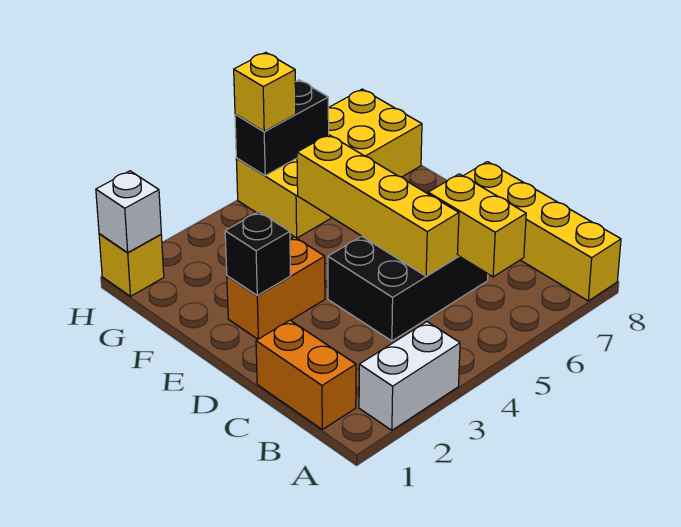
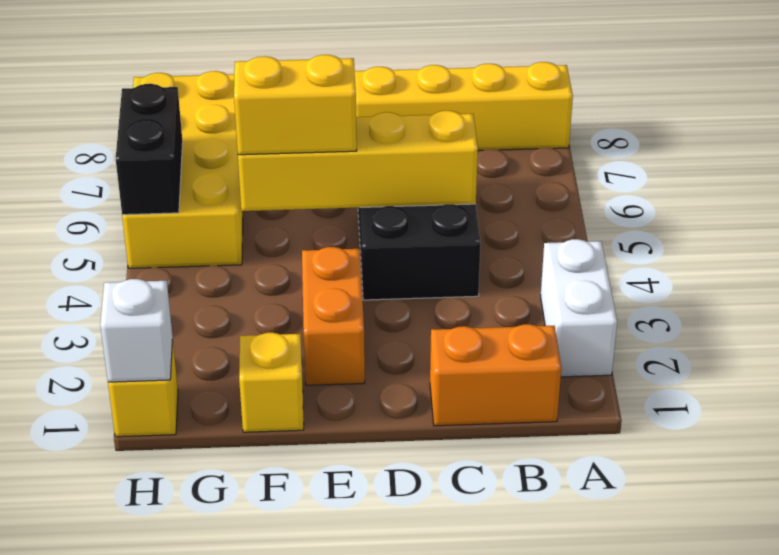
yellow 1x2 brick [428,174,526,277] -> yellow 1x2 brick moved to [234,55,357,155]
black 1x1 brick [225,212,291,295] -> none
yellow 1x1 brick [234,52,296,132] -> yellow 1x1 brick moved to [239,333,304,432]

